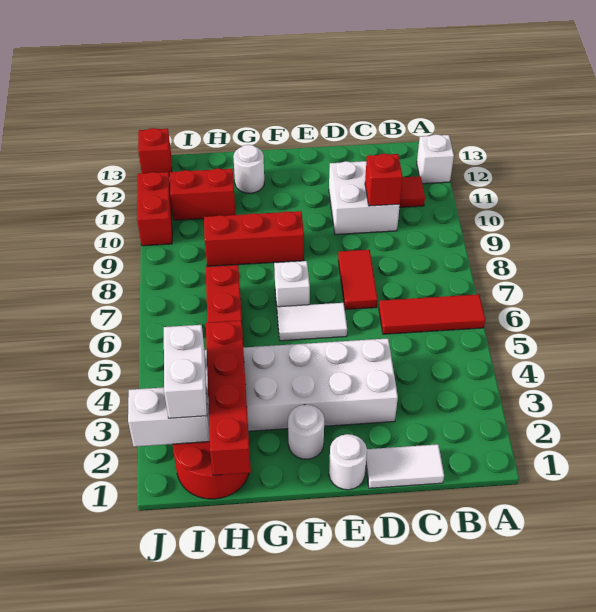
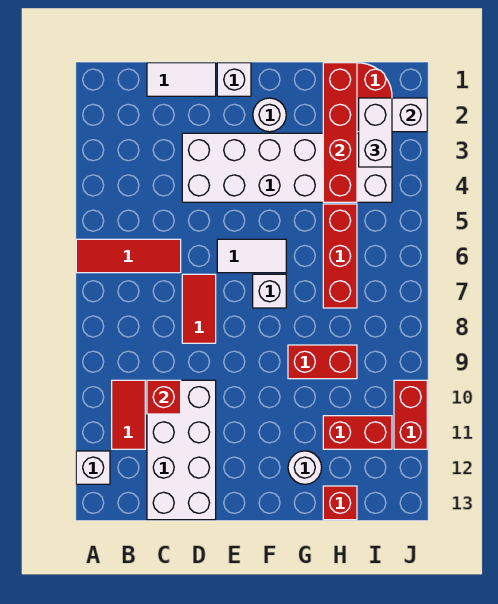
red 1x1 tile [399,176,425,207] -> red 1x2 tile [112,380,145,449]
white 2x2 brick [329,161,400,235] -> white 2x4 brick [147,380,216,520]
white 1x1 round brick [329,434,367,490] -> white 1x1 brick [217,63,251,96]
red 1x3 brick [204,211,304,266] -> red 1x2 brick [288,345,357,379]
red 1x1 brick [138,128,172,176] -> red 1x1 brick moved to [323,486,357,520]

